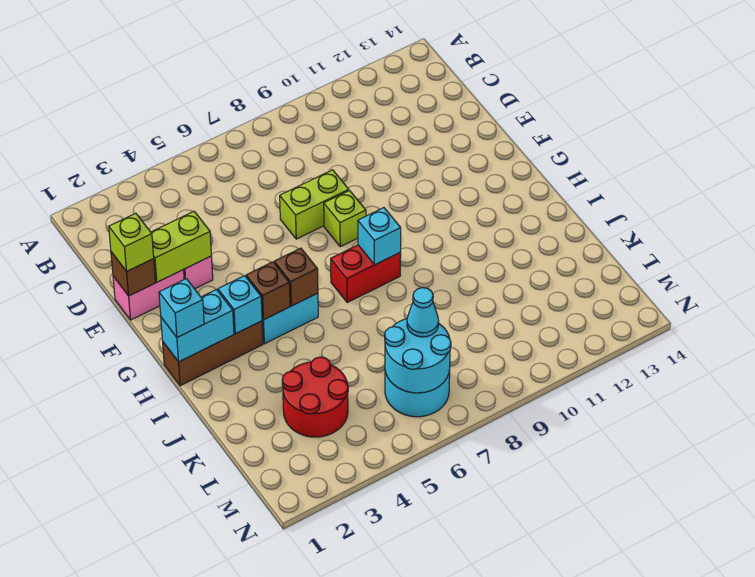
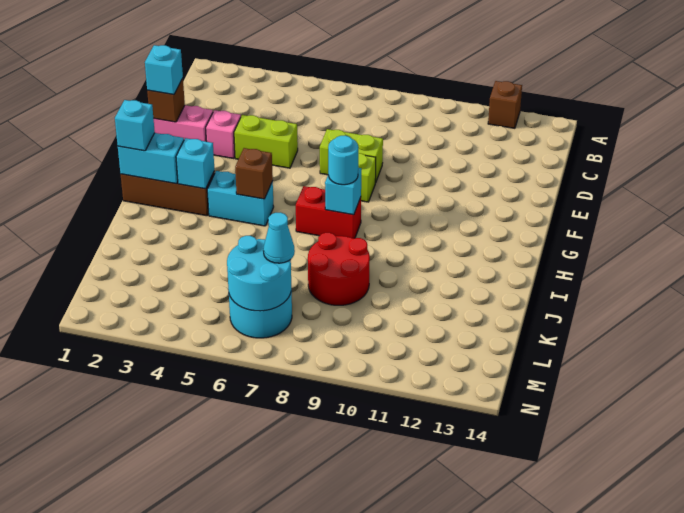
lime 1x1 brick [109,213,154,271] -> cyan 1x1 brick [145,45,183,95]
lime 1x2 brick [151,212,211,282] -> lime 1x2 brick moved to [234,115,298,168]
brown 1x1 brick [246,262,290,320] -> brown 1x1 brick moved to [488,81,522,128]
none -> cyan 1x1 round brick [328,136,358,185]
red 2x2 round brick [282,357,348,437] -> red 2x2 round brick moved to [308,233,370,305]

